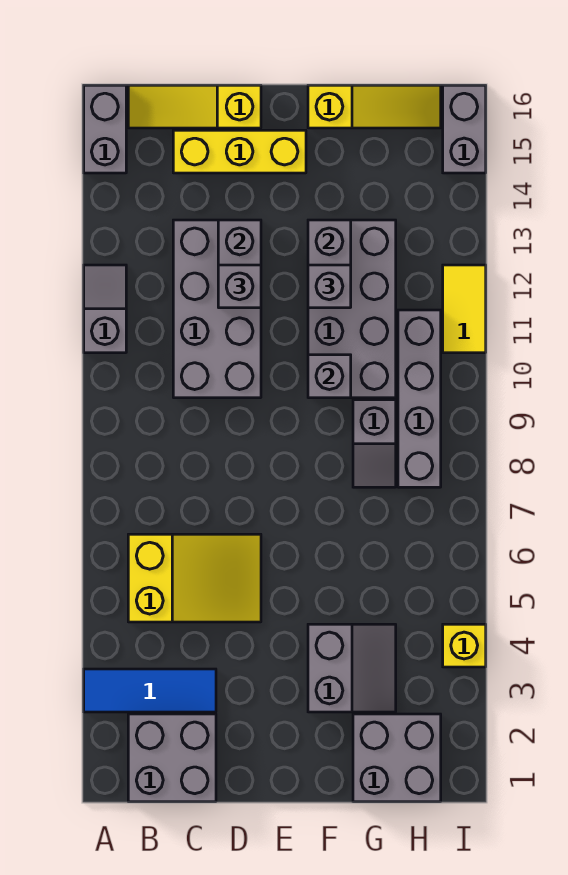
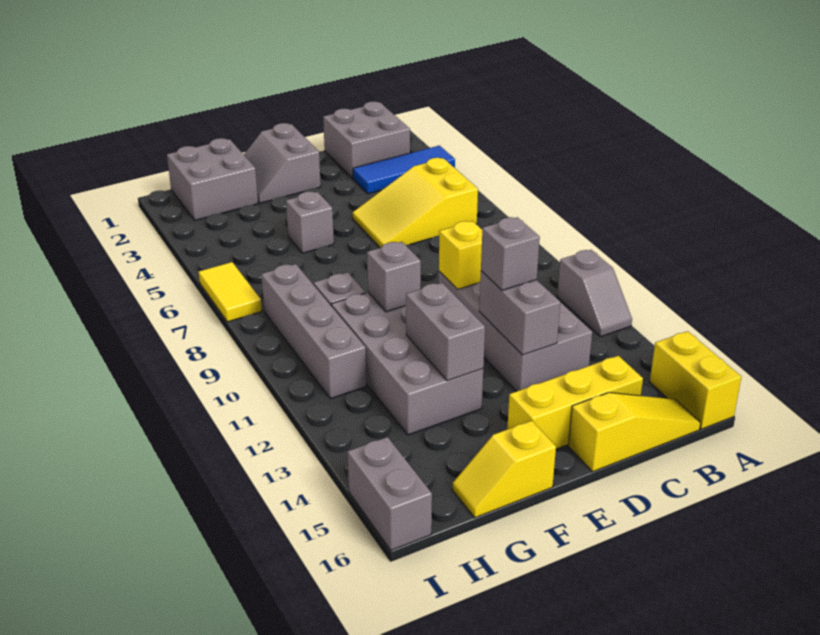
grey 1x2 brick [84,85,126,173] -> yellow 1x2 brick [650,331,741,429]
grey 2x2 slope [308,624,396,712] -> grey 2x2 slope moved to [244,123,321,203]
grey 1x1 brick [308,265,351,308] -> grey 1x1 brick moved to [286,192,334,253]
yellow 1x3 slope [308,85,441,128] -> yellow 1x2 slope [452,421,556,518]
yellow 1x1 brick [443,624,486,667] -> yellow 1x1 brick moved to [439,221,482,289]
yellow 1x2 tile [443,265,486,353] -> yellow 1x2 tile moved to [199,262,262,322]

